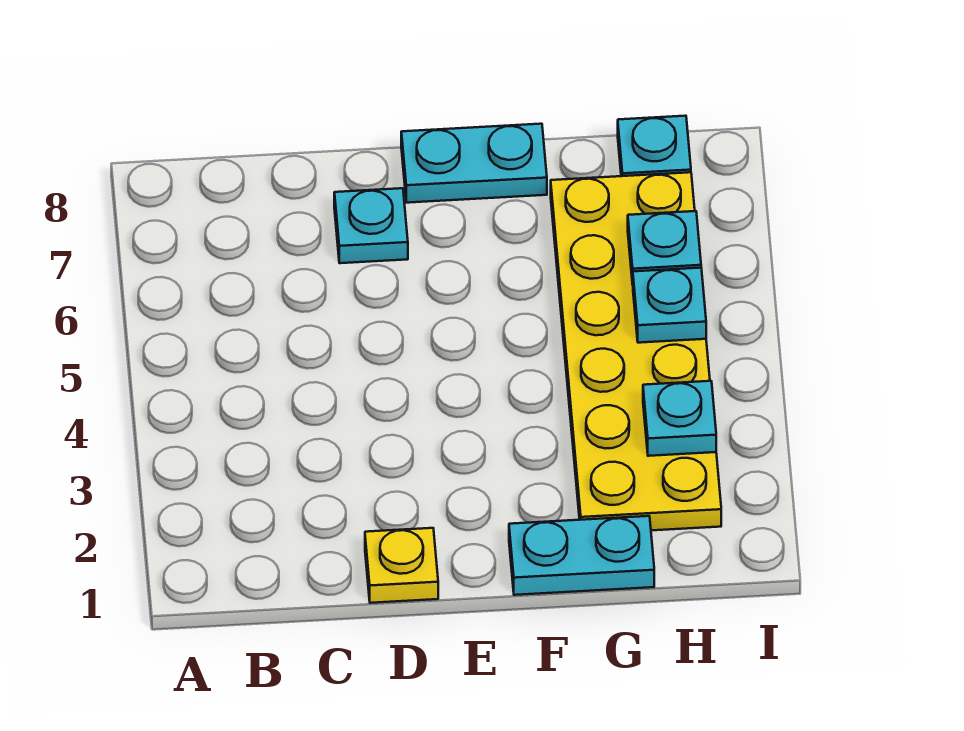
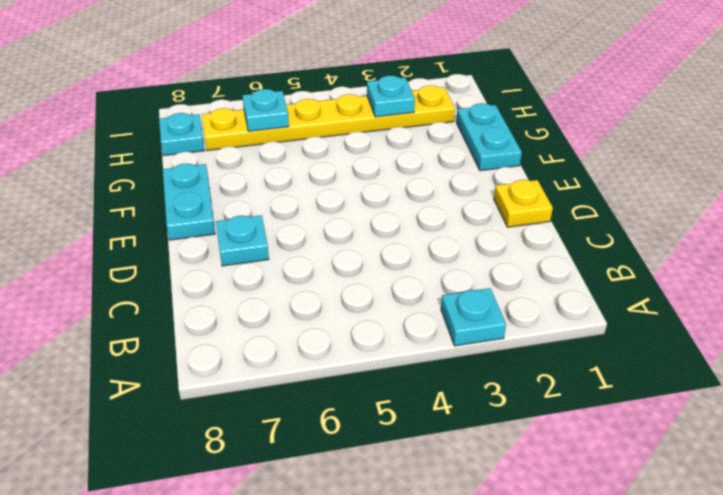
yellow 2x6 plate [551,172,721,530] -> yellow 1x6 plate [202,86,455,151]
cyan 1x1 plate [633,268,706,343] -> cyan 1x1 plate moved to [441,288,506,346]

